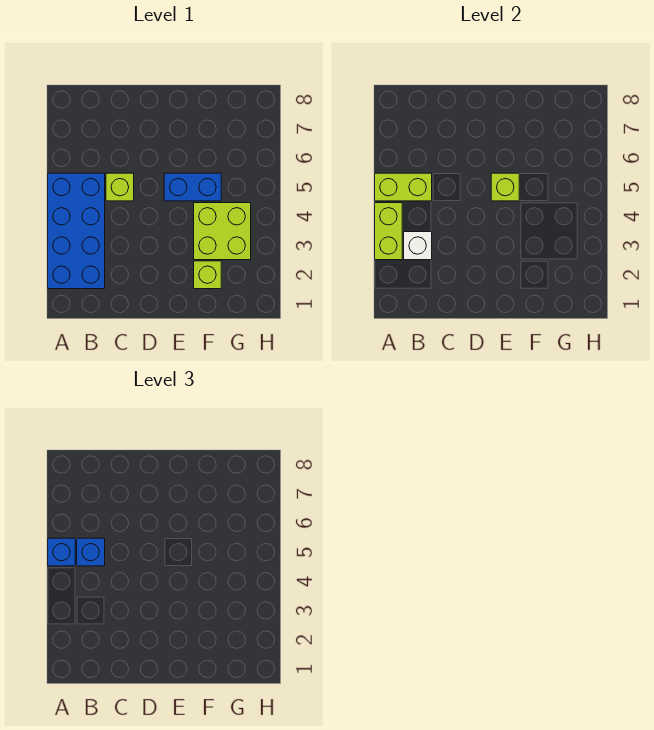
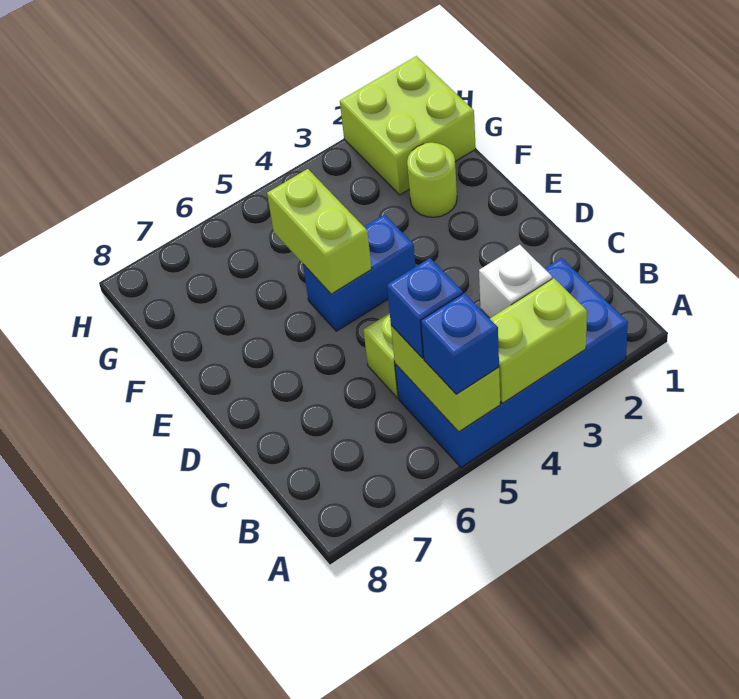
blue 1x2 brick [164,173,221,201] -> blue 1x2 brick turned to [303,215,416,331]
lime 1x1 brick [491,173,519,201] -> lime 1x2 brick [267,169,372,294]
lime 1x1 brick [194,261,221,289] -> lime 1x1 round brick [407,142,457,217]
lime 2x2 brick [194,203,251,260] -> lime 2x2 brick moved to [340,56,476,195]

